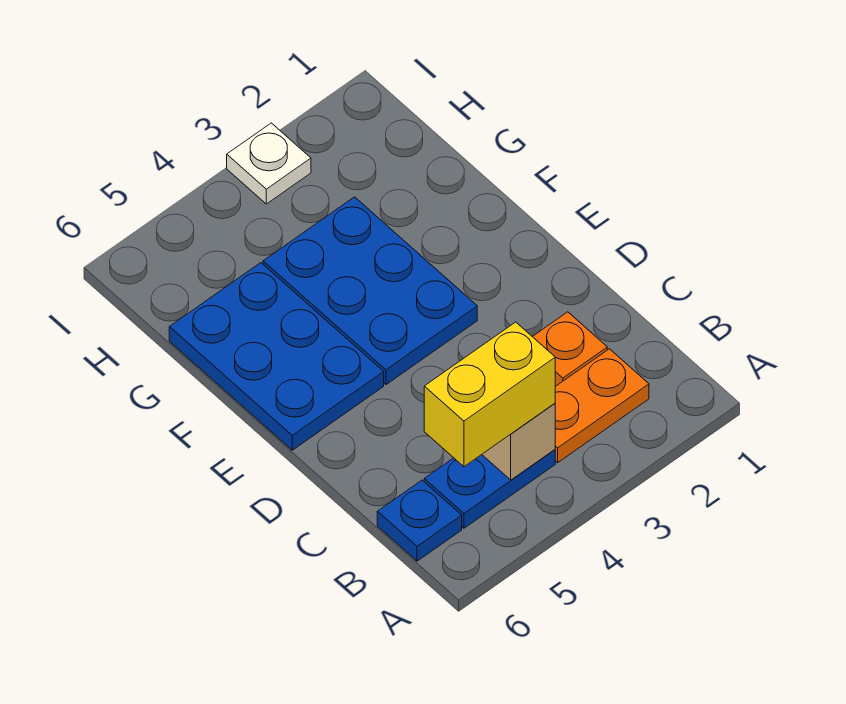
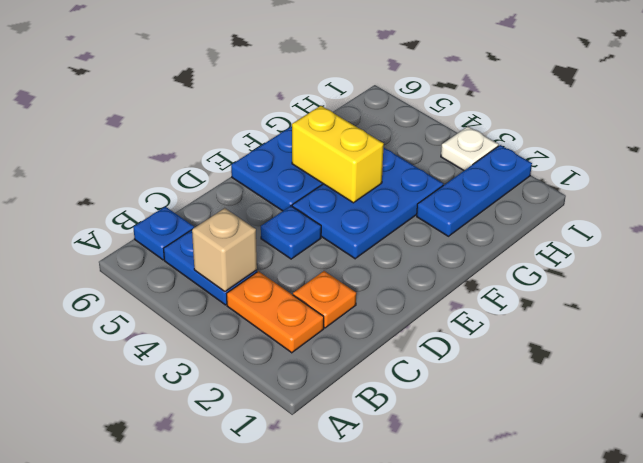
yellow 1x2 brick [424,322,555,467] -> yellow 1x2 brick moved to [292,106,384,203]
none -> blue 1x1 plate [261,206,321,259]
none -> blue 1x3 plate [417,145,532,236]

